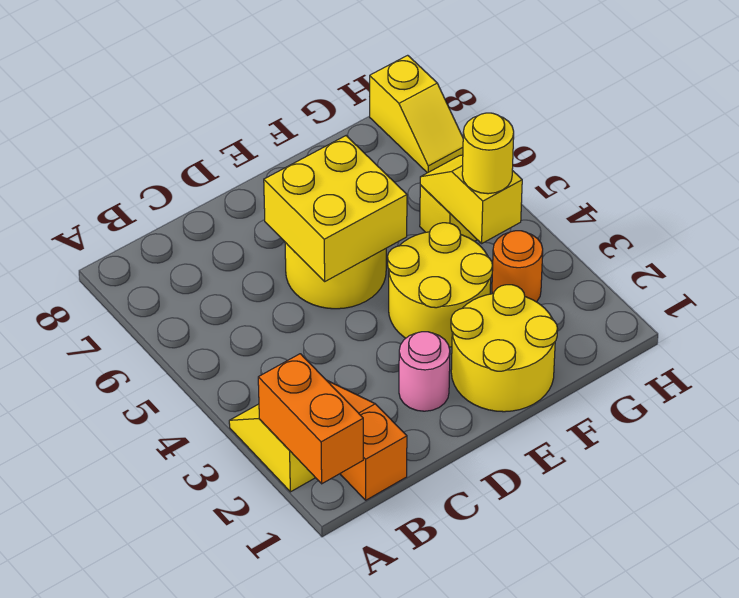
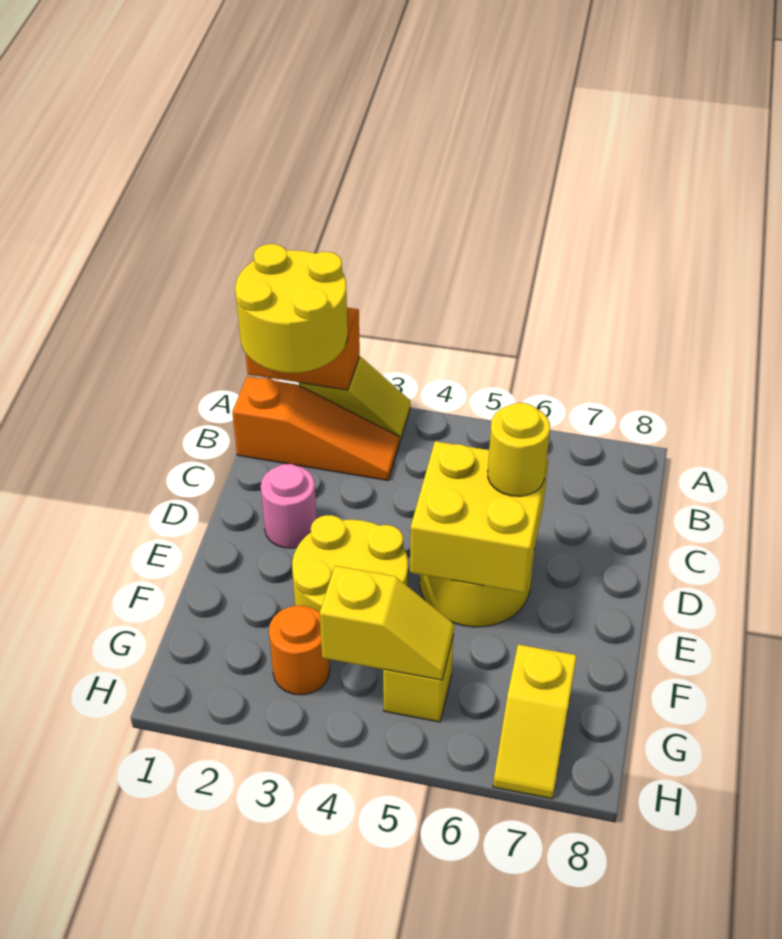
yellow 2x2 round brick [451,285,558,412] -> yellow 2x2 round brick moved to [235,244,348,373]
yellow 1x1 round brick [462,113,514,194] -> yellow 1x1 round brick moved to [488,403,550,496]
yellow 1x2 slope [370,55,463,173] -> yellow 1x2 slope turned to [493,645,577,799]

